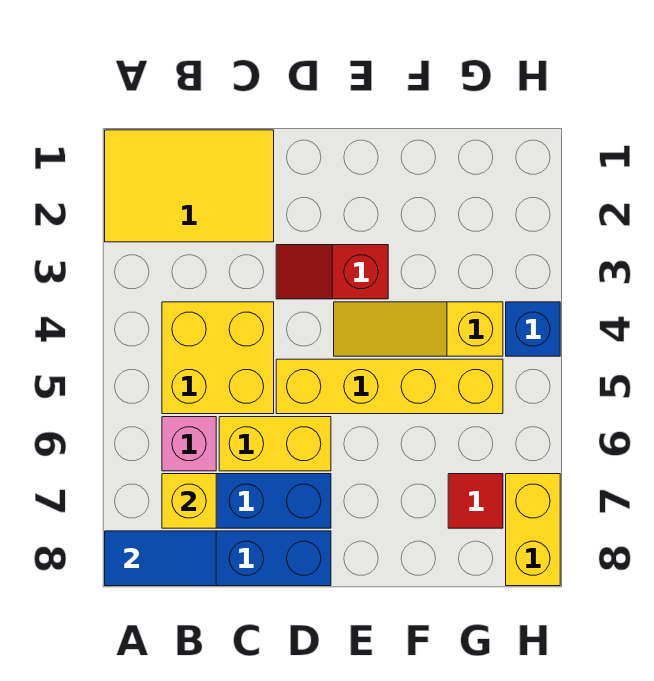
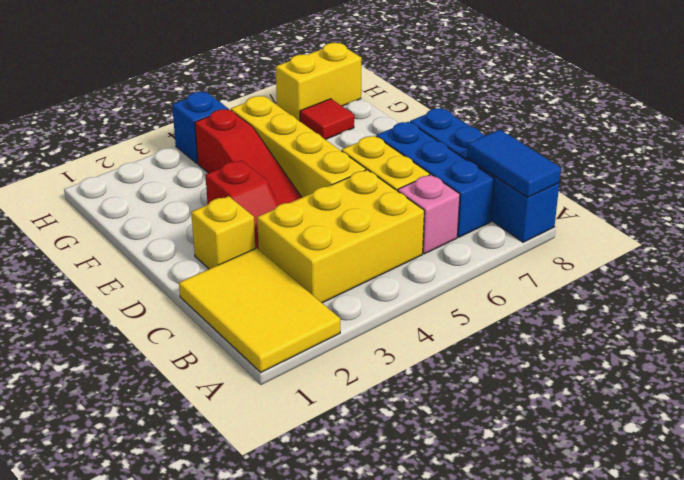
yellow 2x2 brick [162,302,274,414] -> yellow 2x3 brick [257,170,424,303]
yellow 1x1 brick [162,474,216,528] -> yellow 1x1 brick moved to [191,196,255,269]
yellow 1x3 slope [334,302,503,356] -> red 1x3 slope [195,109,302,205]

